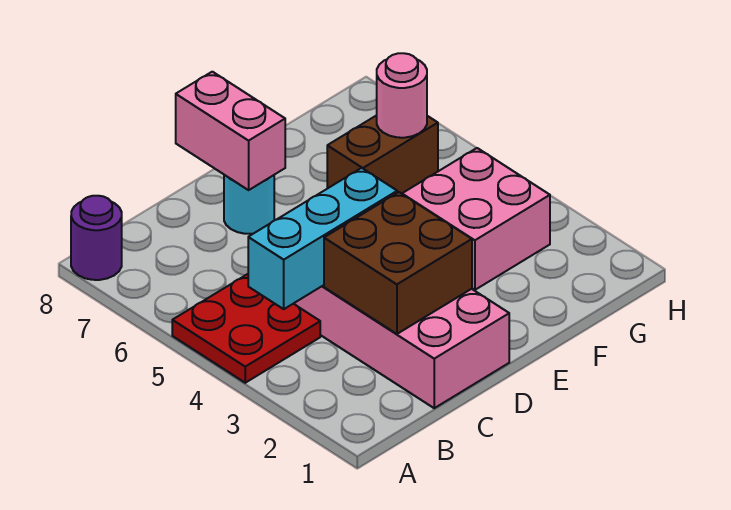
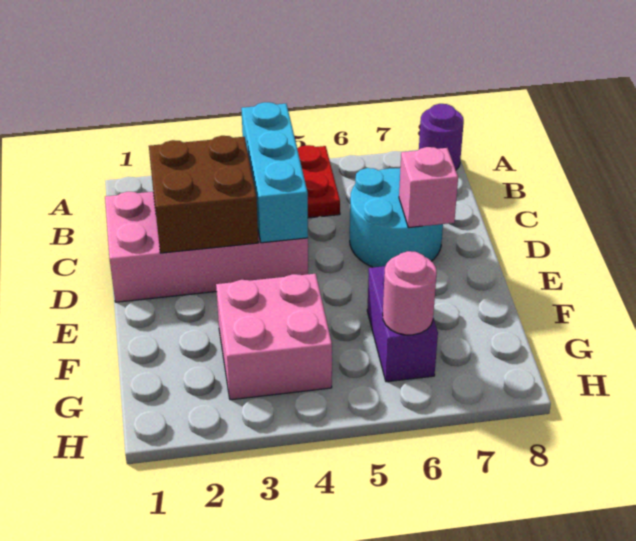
cyan 1x1 round brick [224,175,274,234] -> cyan 2x2 round brick [350,168,443,267]
pink 1x2 brick [176,72,285,190] -> pink 1x1 brick [399,147,458,228]
brown 1x2 brick [327,115,438,193] -> purple 1x2 brick [367,266,438,382]

